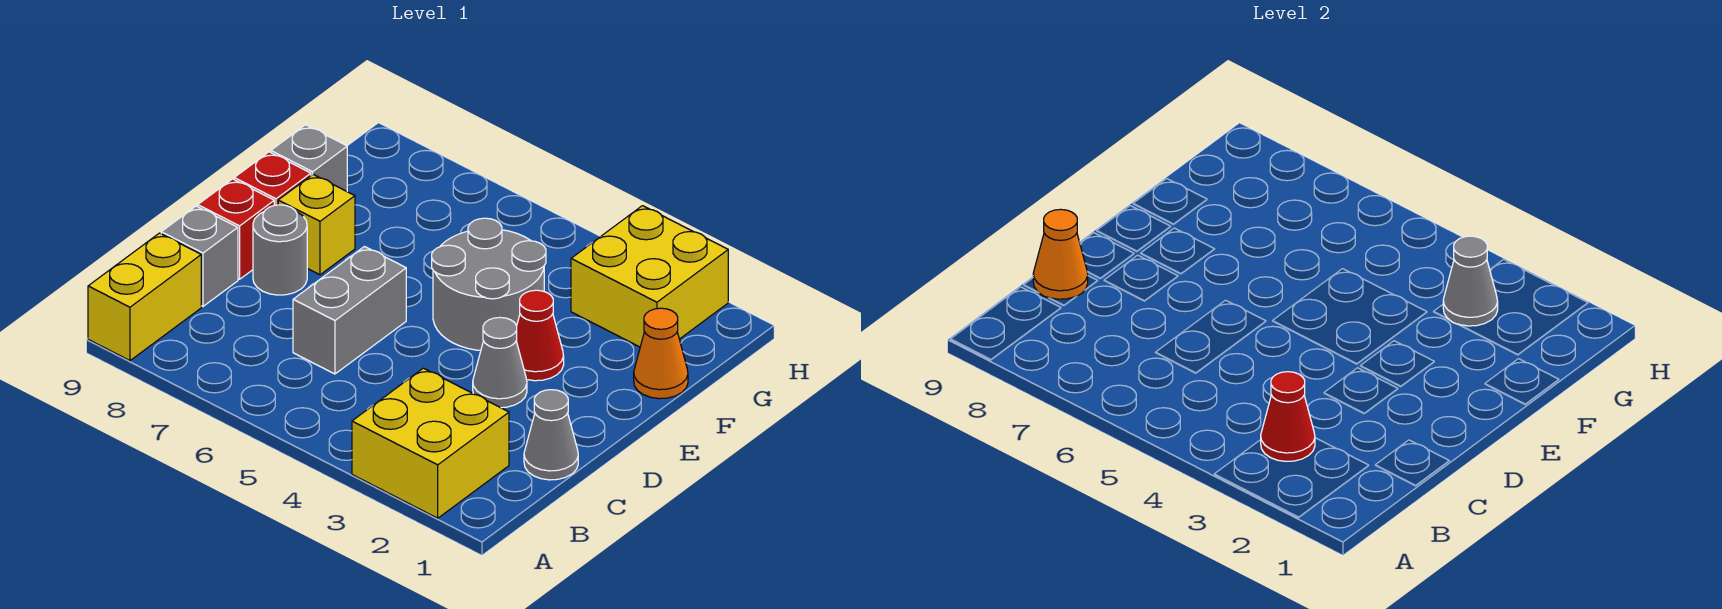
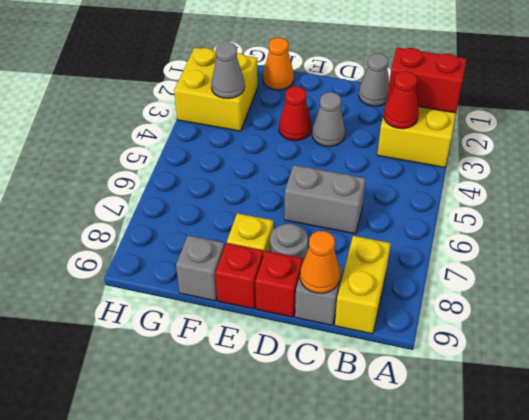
none -> red 1x2 brick [387,48,466,113]
yellow 1x2 brick [88,233,201,361] -> yellow 1x2 brick turned to [335,236,391,334]
grey 2x2 round brick [432,218,546,351] -> none

